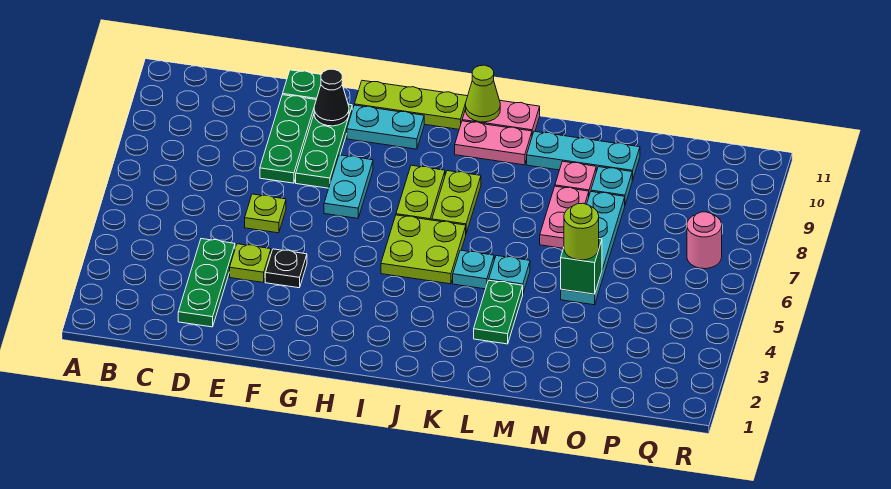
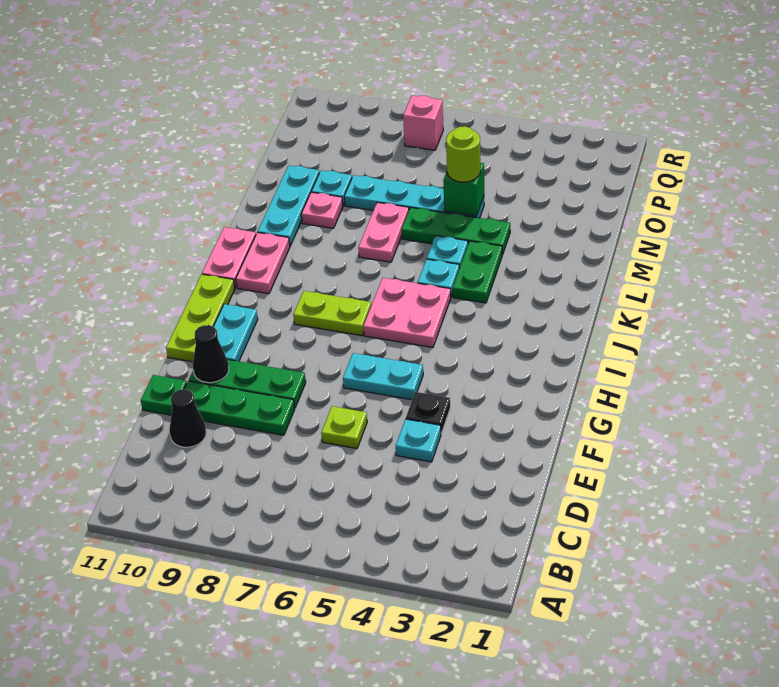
green 1x3 plate [178,239,235,327] -> green 1x3 plate moved to [402,207,510,255]
none -> black 1x1 cone [169,389,206,447]
lime 1x1 plate [230,244,271,283] -> cyan 1x1 plate [396,419,441,462]
cyan 1x2 plate [324,155,373,218] -> cyan 1x2 plate moved to [343,353,423,400]
lime 2x2 plate [381,215,466,284] -> pink 2x2 plate [363,278,451,347]
lime 1x2 plate [432,171,481,233] -> none
lime 1x1 cone [466,65,500,122] -> none
green 1x2 plate [474,280,523,344] -> green 1x2 plate turned to [453,241,502,303]
pink 1x2 plate [540,186,589,248] -> pink 1x2 plate turned to [358,202,409,262]
pink 1x1 round brick [687,212,722,269] -> pink 1x1 brick [403,95,443,150]

